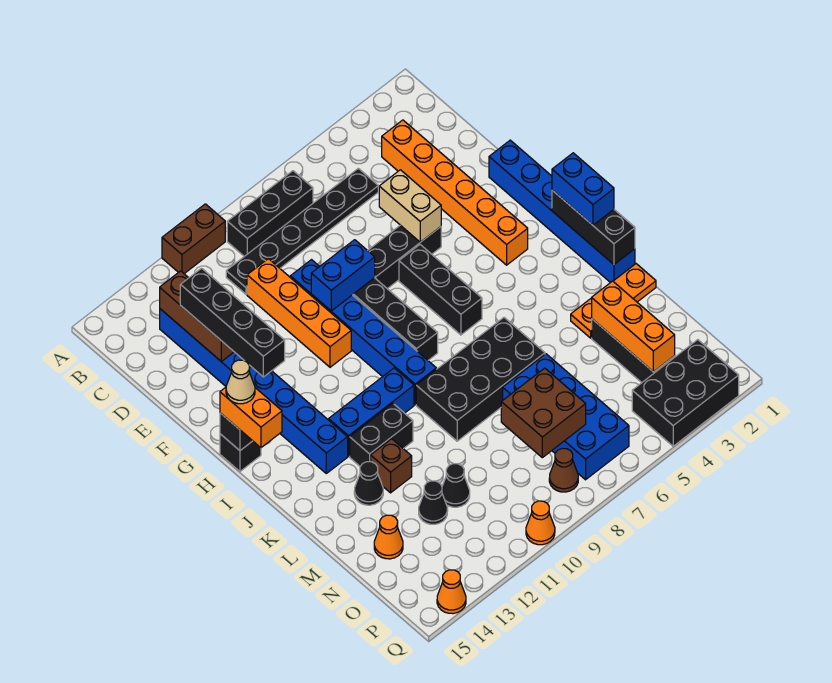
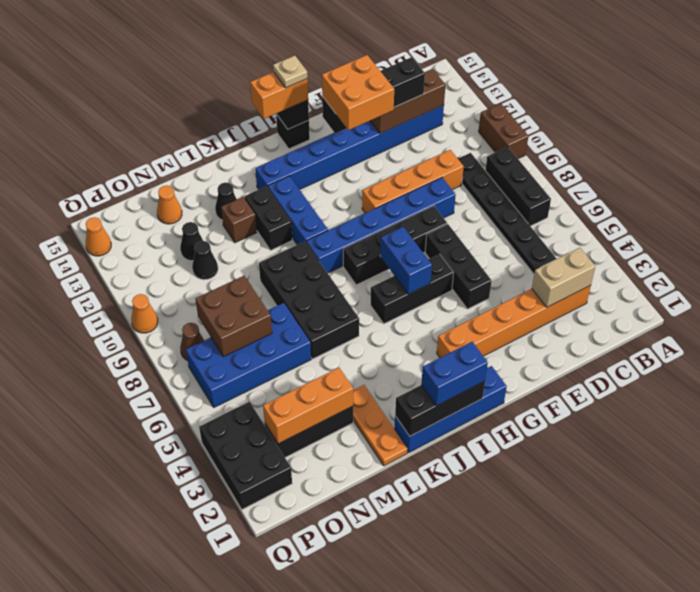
tan 1x2 brick [379,170,441,242] -> tan 1x2 brick moved to [532,248,595,307]
blue 1x6 brick [489,140,635,283] -> blue 1x4 brick [394,366,507,453]
blue 1x2 brick [311,240,375,311] -> blue 1x2 brick moved to [380,227,432,294]
none -> orange 2x2 brick [322,55,394,130]
tan 1x1 cone [226,360,255,404] -> tan 1x1 plate [273,56,307,88]

